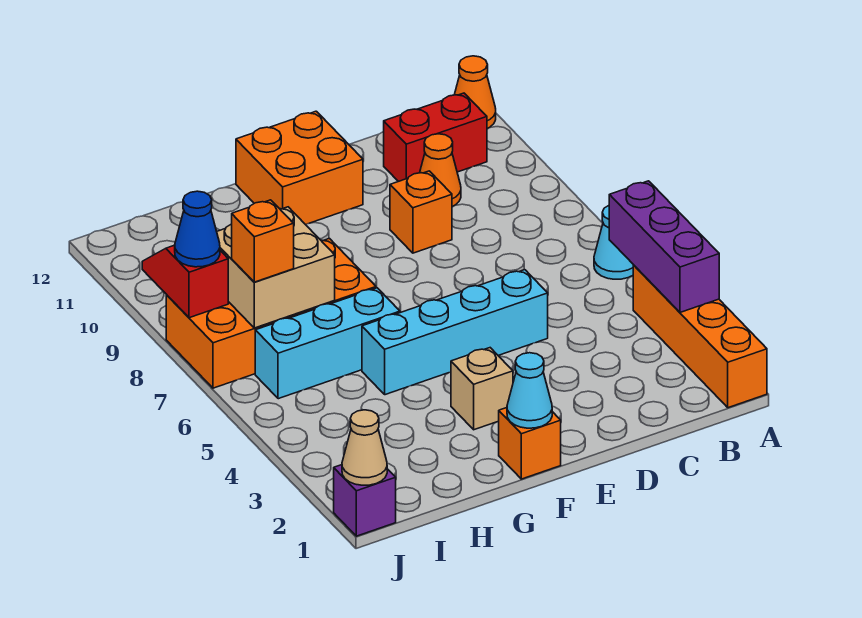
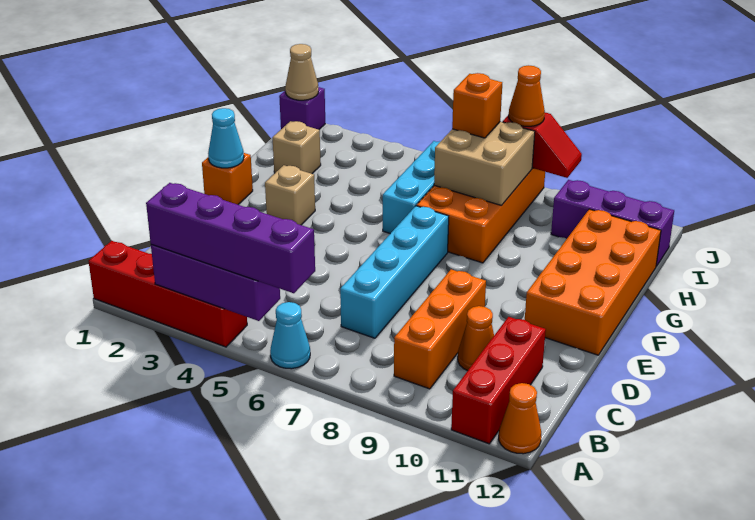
orange 1x4 brick [633,265,767,408] -> red 1x4 brick [89,241,247,347]
none -> purple 1x4 brick [146,183,315,293]
red 1x2 brick [384,93,487,182] -> red 1x3 brick [451,317,546,444]
cyan 1x4 brick [362,270,548,395] -> cyan 1x4 brick moved to [340,206,449,338]
orange 1x1 brick [390,171,452,253] -> orange 1x3 brick [394,269,486,389]
orange 2x2 brick [236,111,363,225] -> orange 2x4 brick [525,209,661,355]
none -> tan 1x1 brick [272,121,321,174]
none -> purple 1x3 brick [551,180,674,266]
blue 1x1 cone [175,191,220,267] -> orange 1x1 cone [509,65,545,126]

